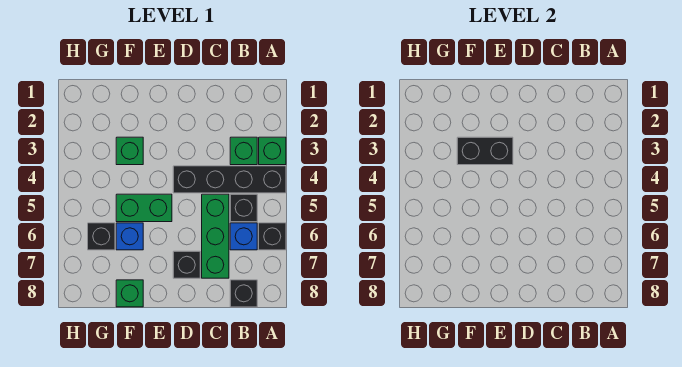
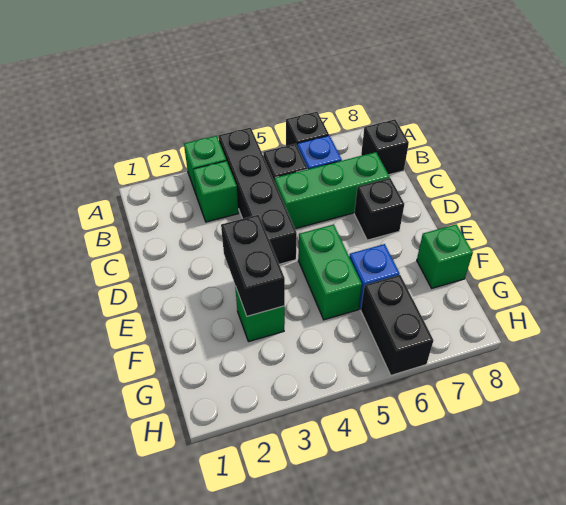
black 1x1 brick [88,223,115,250] -> black 1x2 brick [361,275,433,375]

